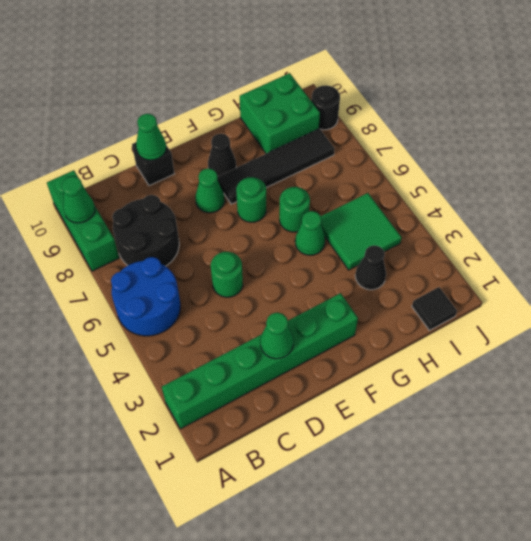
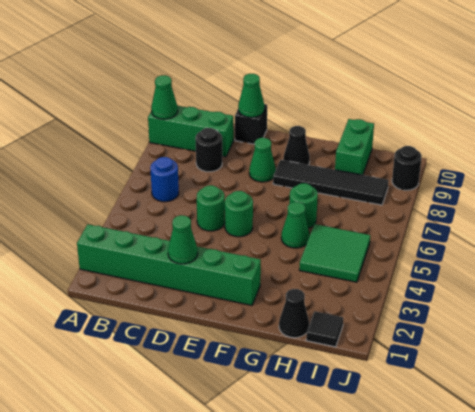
blue 2x2 round brick [111,257,180,336] -> blue 1x1 round brick [150,157,179,202]
green 1x3 brick [47,170,119,271] -> green 1x3 brick turned to [148,106,234,157]
black 2x2 round brick [112,195,179,266] -> black 1x1 round brick [195,128,222,172]
green 1x1 round brick [236,177,266,222] -> green 1x1 round brick moved to [225,191,253,237]
black 1x1 cone [355,245,386,290] -> black 1x1 cone moved to [279,289,309,338]
green 2x2 brick [240,73,320,153] -> green 1x2 brick [335,119,374,175]

